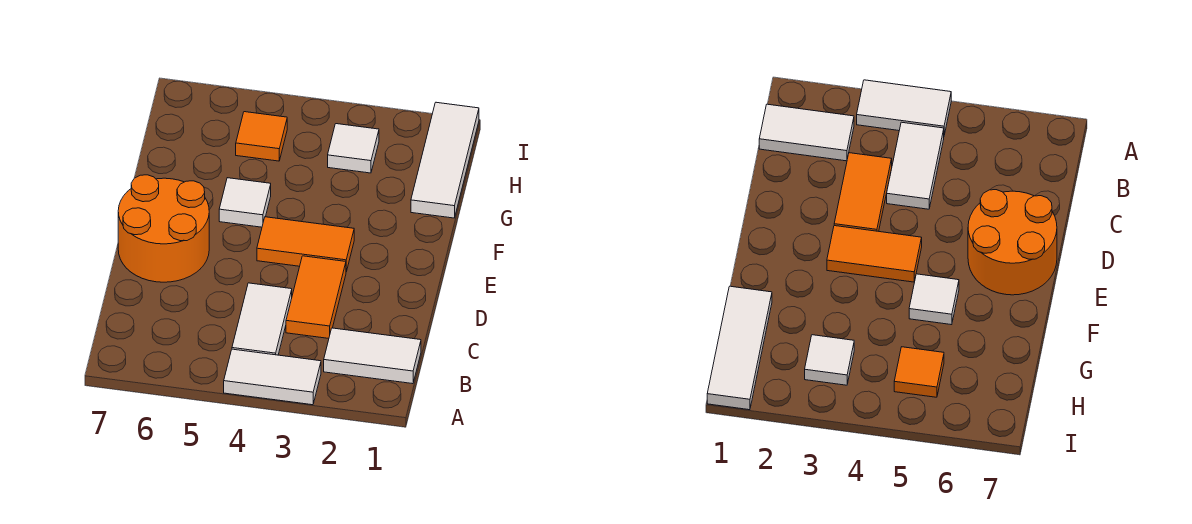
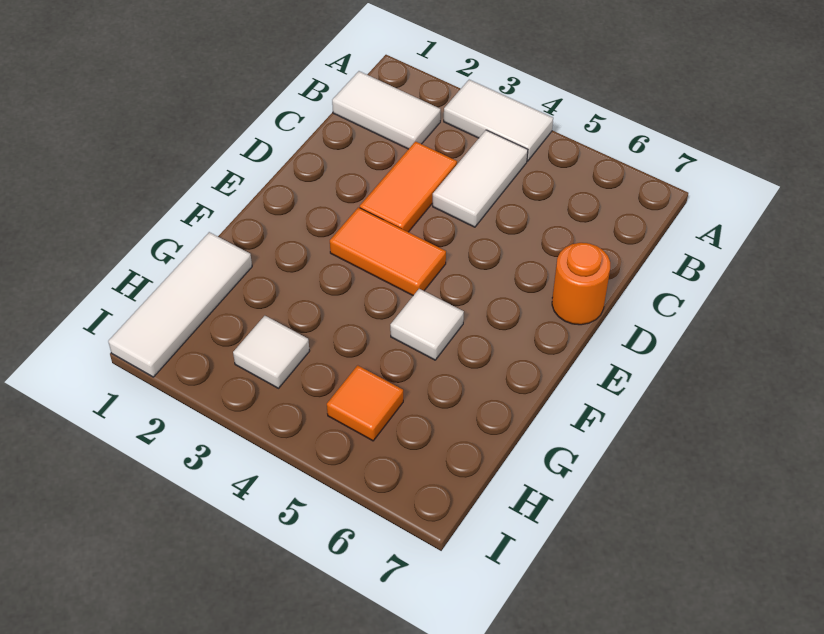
orange 2x2 round brick [118,175,209,282] -> orange 1x1 round brick [552,243,610,325]

